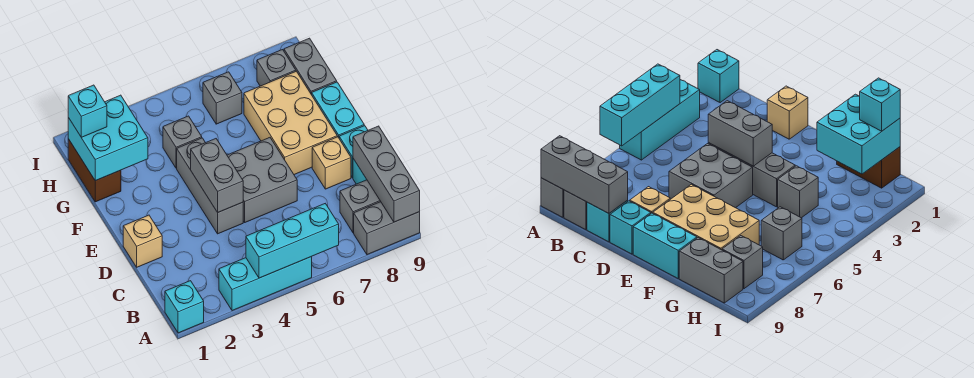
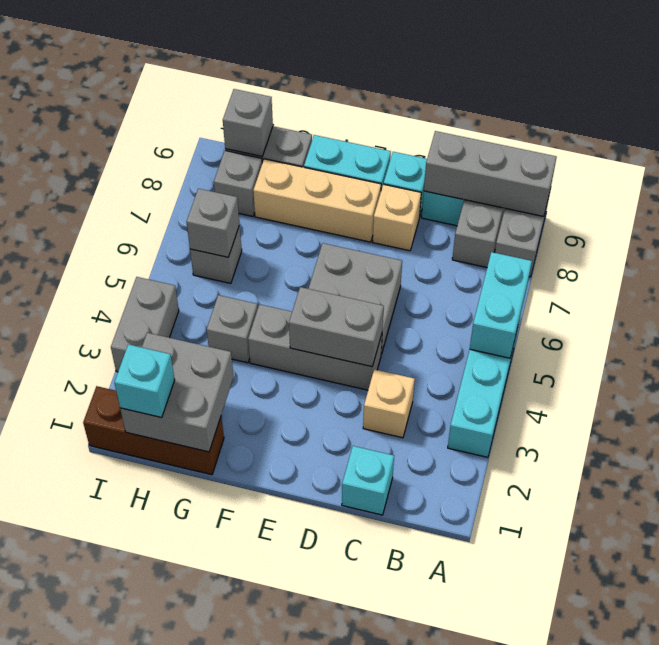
cyan 1x1 brick [165,281,204,333] -> cyan 1x1 brick moved to [342,446,394,515]
cyan 1x3 brick [246,204,339,278] -> cyan 1x2 brick [470,252,532,358]
tan 1x1 brick [123,215,162,267] -> tan 1x1 brick moved to [363,369,415,438]
tan 2x3 brick [244,71,337,175] -> tan 1x3 brick [253,159,381,242]
brown 1x2 brick [68,139,121,202] -> brown 1x3 brick [83,386,224,475]
cyan 2x2 brick [68,95,148,181] -> grey 2x2 brick [120,333,233,452]
none -> grey 1x1 brick [187,189,240,257]
none -> grey 1x1 brick [223,89,273,156]
none -> grey 1x2 brick [111,277,179,372]

